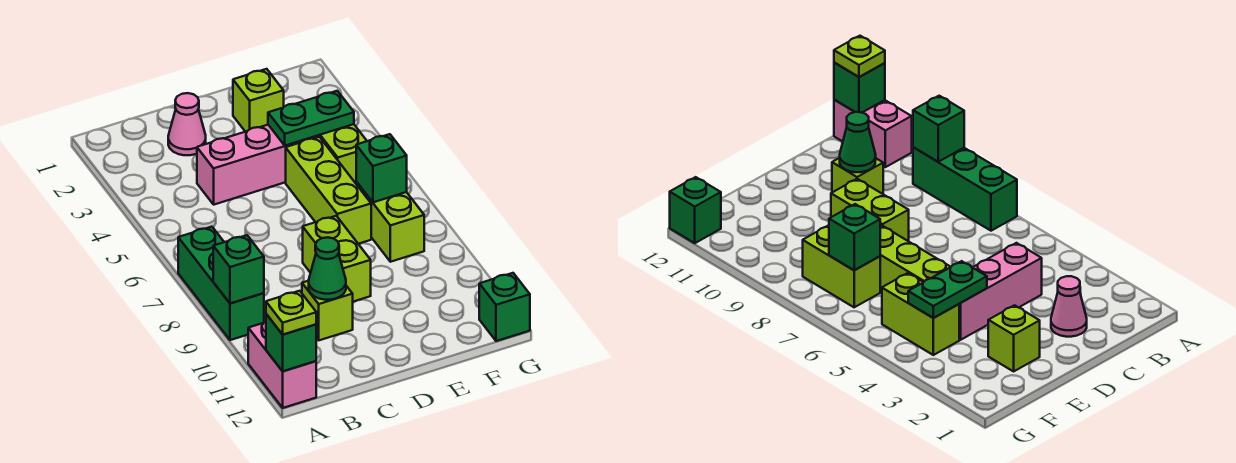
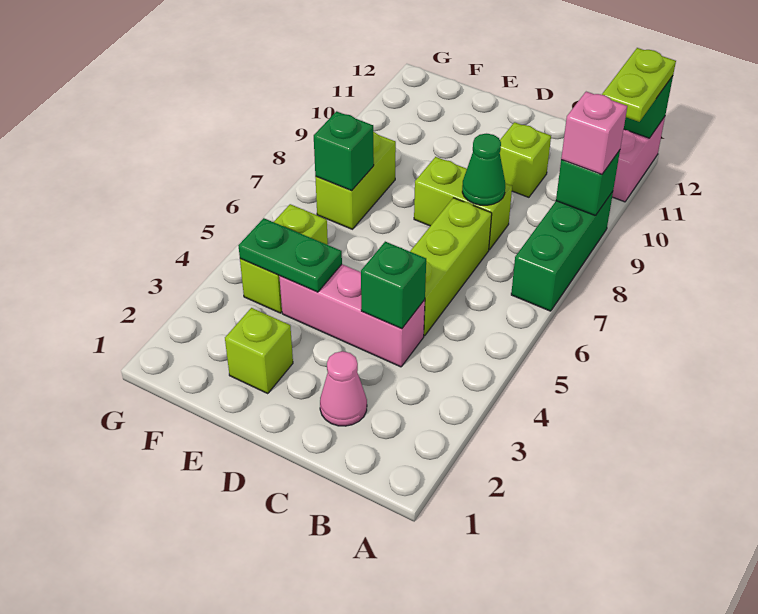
none -> pink 1x1 brick [561,92,627,174]
lime 1x1 plate [266,291,316,335] -> lime 1x2 plate [602,48,676,122]
green 1x1 cone [309,237,346,300] -> green 1x1 cone moved to [462,134,505,205]
lime 1x2 brick [303,216,371,302] -> lime 1x2 brick turned to [414,157,512,250]
lime 1x3 brick [286,137,371,244] -> lime 1x3 brick moved to [410,198,492,336]
green 1x1 brick [479,273,530,341] -> green 1x1 brick moved to [361,242,426,329]

